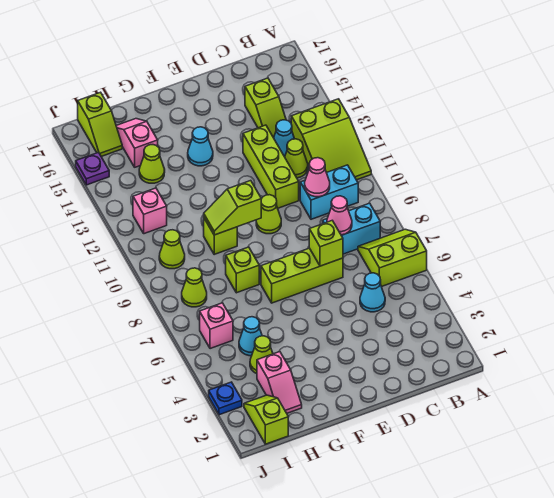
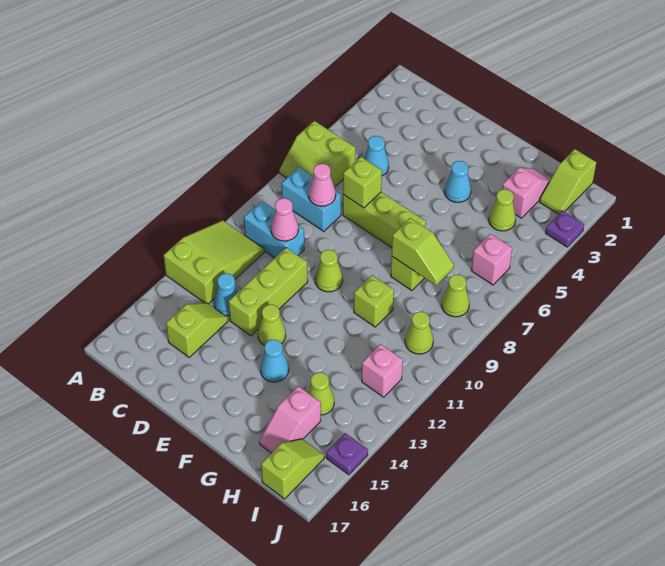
lime 1x1 cone [285,139,308,178] -> lime 1x1 cone moved to [258,305,286,345]
lime 1x2 slope [204,181,261,235] -> lime 1x2 slope moved to [392,218,454,285]
cyan 1x1 cone [239,317,262,356] -> cyan 1x1 cone moved to [444,161,471,202]
blue 1x1 plate [209,382,242,415] -> purple 1x1 plate [546,211,584,247]

